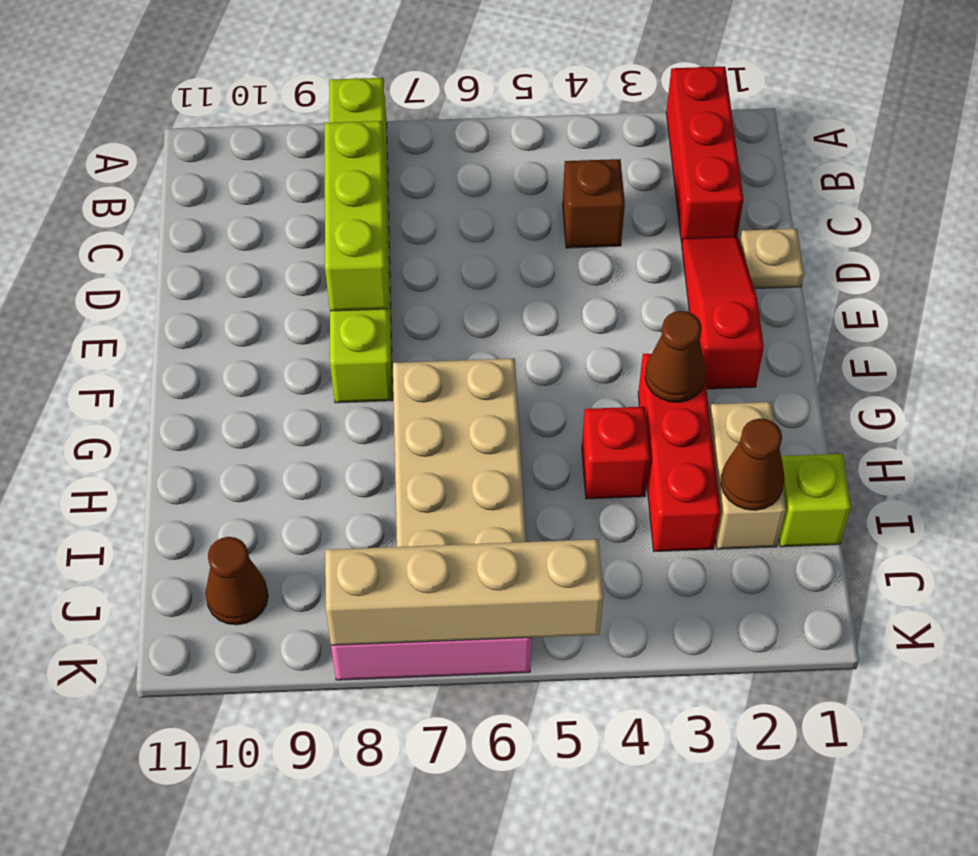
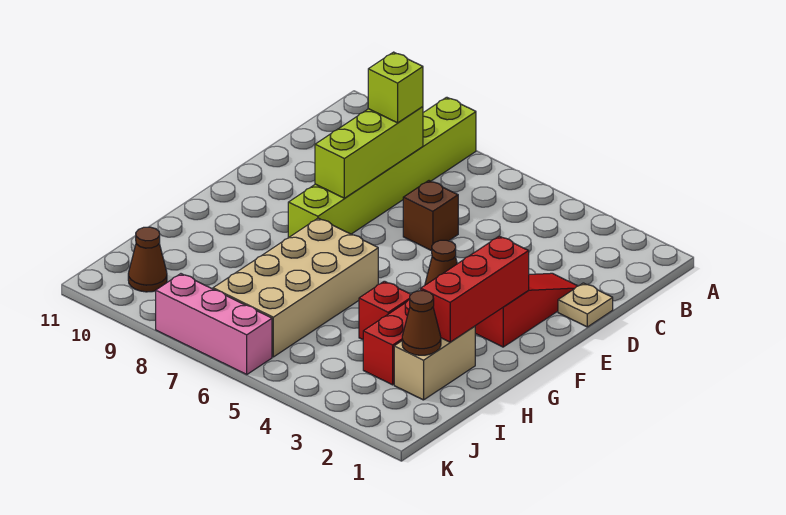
red 1x3 brick [666,67,743,243] -> red 1x3 brick moved to [421,236,529,342]
brown 1x1 brick [563,159,625,248] -> brown 1x1 brick moved to [403,181,458,251]
lime 1x1 brick [779,454,851,547] -> lime 1x1 brick moved to [368,52,423,123]
tan 1x4 brick [325,539,603,645] -> none

